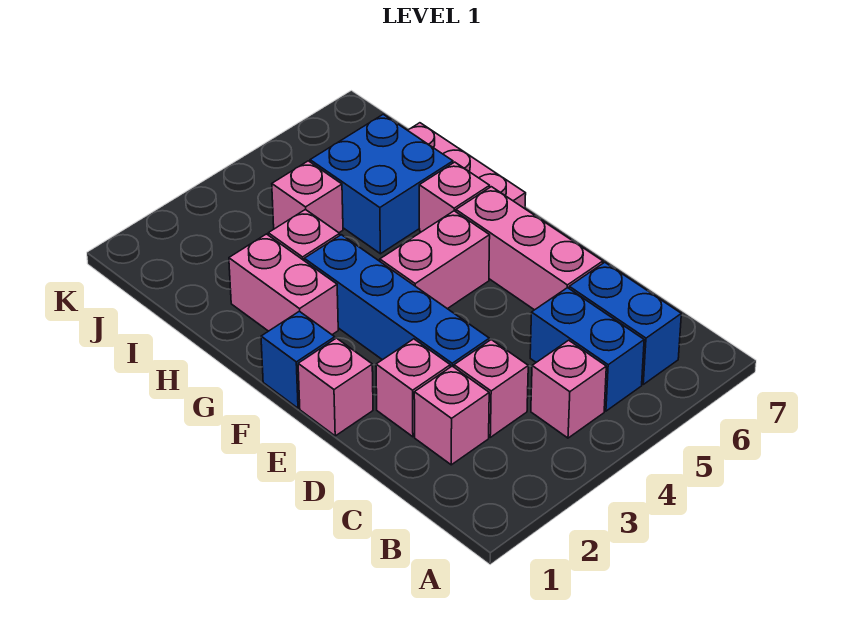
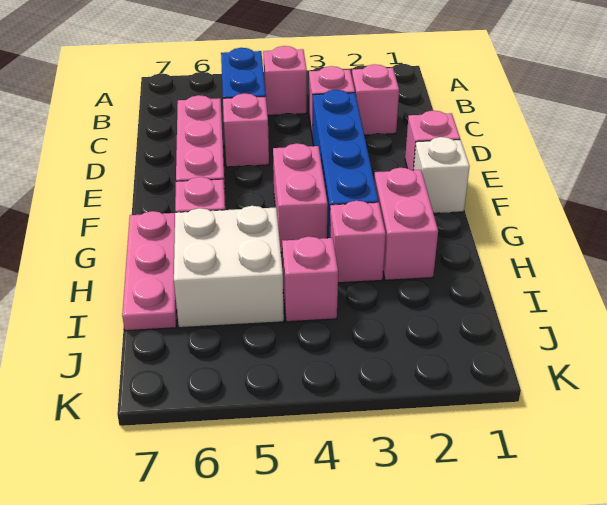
blue 1x2 brick [569,262,681,384] -> none
pink 1x1 brick [376,339,450,437] -> pink 1x1 brick moved to [223,93,269,167]
blue 1x1 brick [261,311,335,408] -> white 1x1 brick [414,137,470,213]
pink 1x2 brick [380,211,490,309] -> pink 1x2 brick turned to [273,143,328,252]
blue 2x2 brick [310,114,453,254] -> white 2x2 brick [174,206,284,328]

